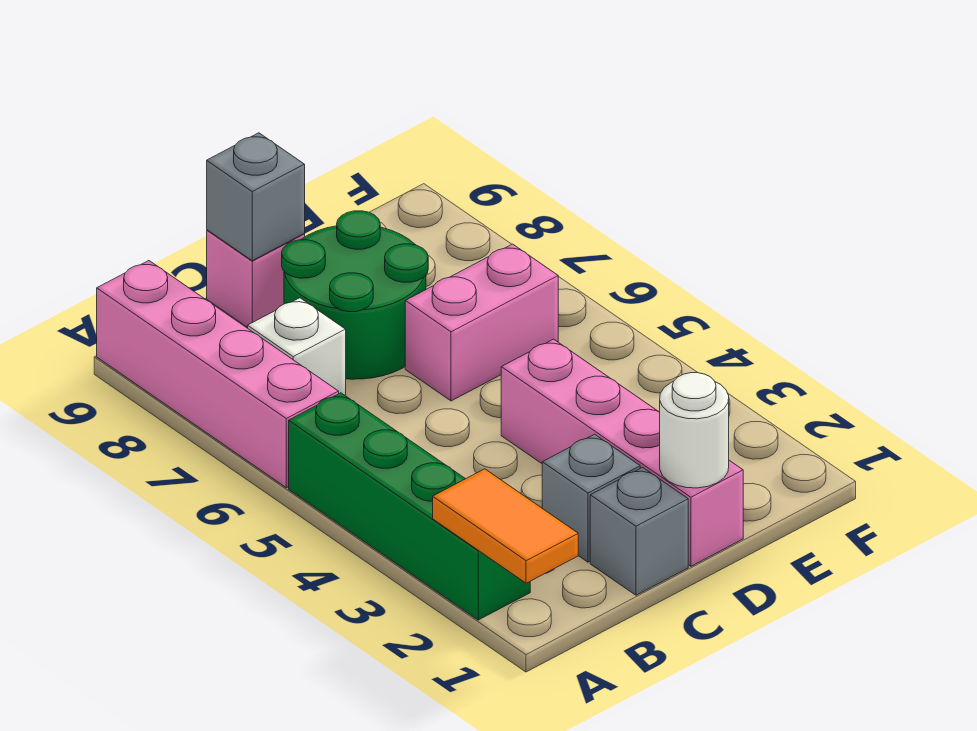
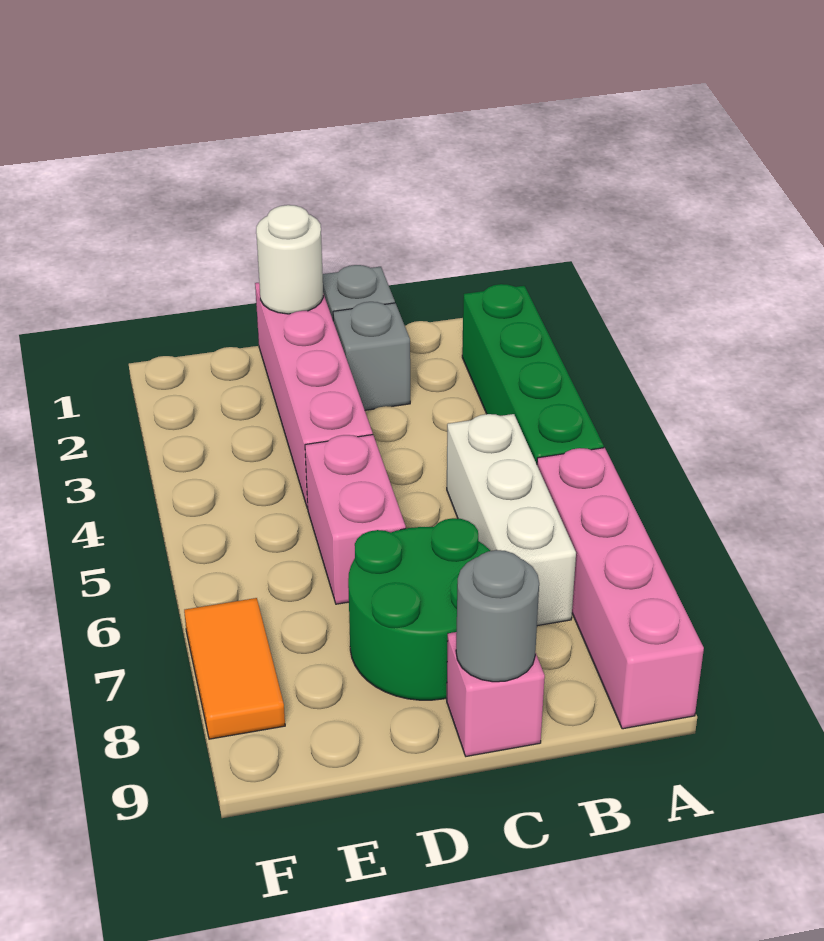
orange 1x2 tile [433,469,578,583] -> orange 1x2 tile moved to [184,598,285,739]
white 1x1 brick [248,298,346,396] -> white 1x3 brick [447,414,576,626]
grey 1x1 brick [207,133,305,261] -> grey 1x1 round brick [456,550,539,682]
pink 1x2 brick [405,244,558,401] -> pink 1x2 brick turned to [305,435,406,604]

